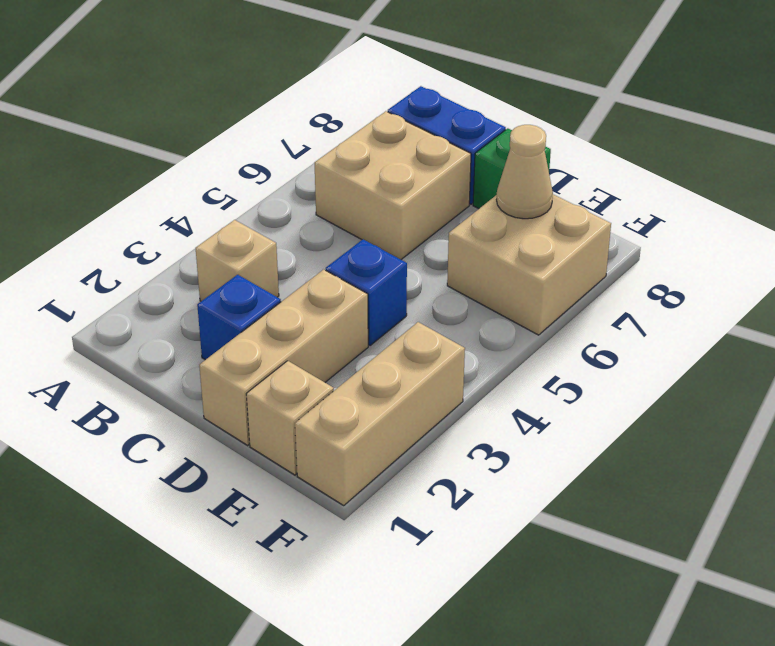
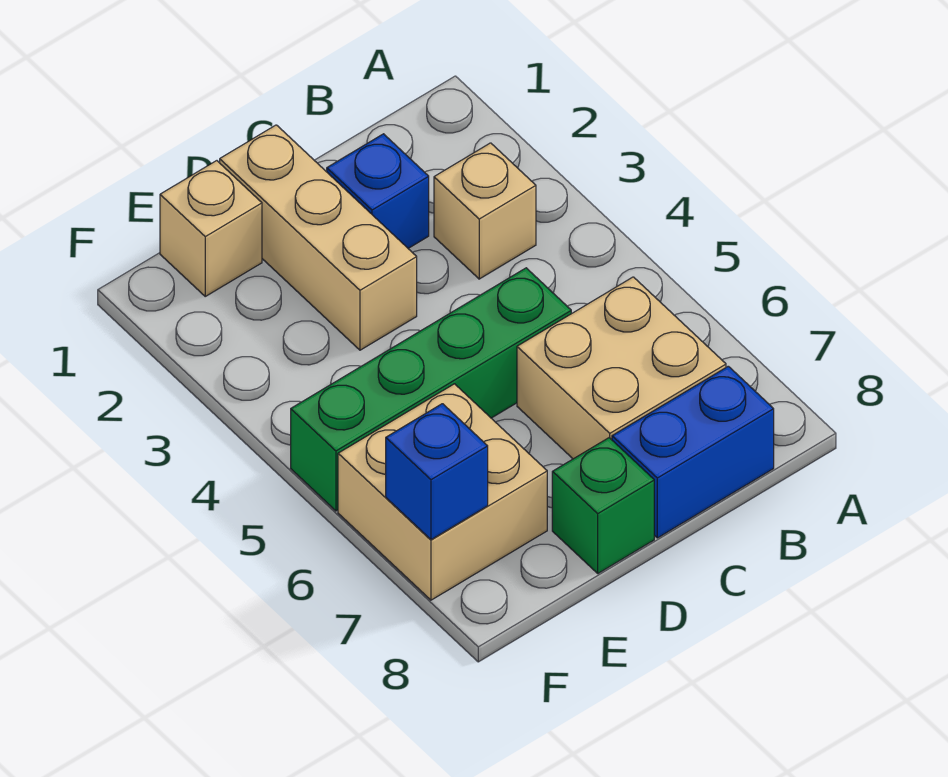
none -> green 1x4 brick [291,268,571,511]
blue 1x1 brick [326,239,407,345] -> blue 1x1 brick moved to [386,404,488,540]
tan 1x1 cone [496,125,553,219] -> none
tan 1x3 brick [295,322,465,505] -> none

